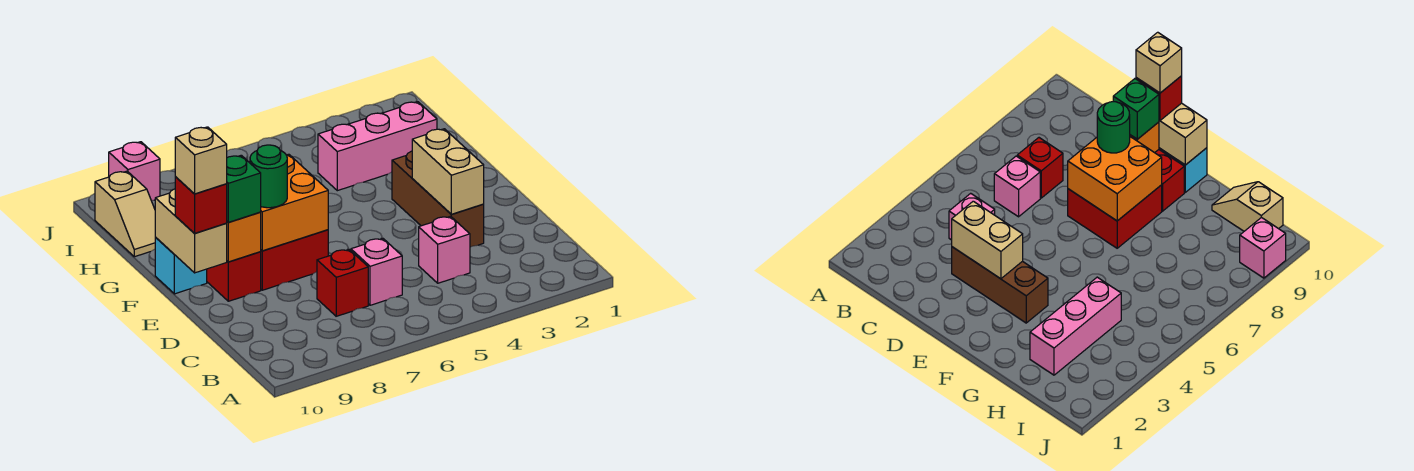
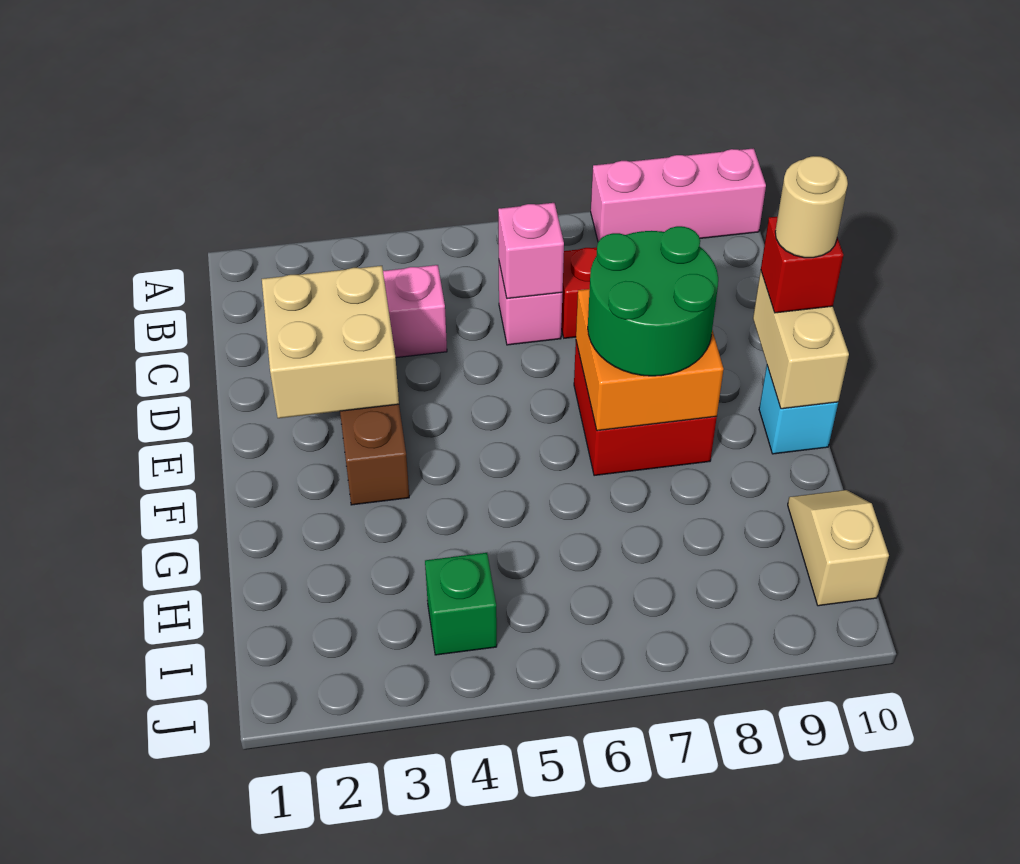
tan 1x2 brick [412,129,484,214] -> tan 2x2 brick [262,266,399,418]
green 1x1 round brick [250,145,287,208] -> green 2x2 round brick [588,226,718,376]
red 1x2 brick [207,252,261,301] -> none
orange 1x1 brick [226,212,261,262] -> none
green 1x1 brick [227,155,261,222] -> green 1x1 brick moved to [425,553,497,655]
tan 1x1 brick [175,127,227,194] -> tan 1x1 round brick [775,156,848,258]
pink 1x3 brick [318,102,437,191] -> pink 1x3 brick moved to [591,148,766,242]
pink 1x1 brick [109,142,160,201] -> pink 1x1 brick moved to [498,203,564,299]

